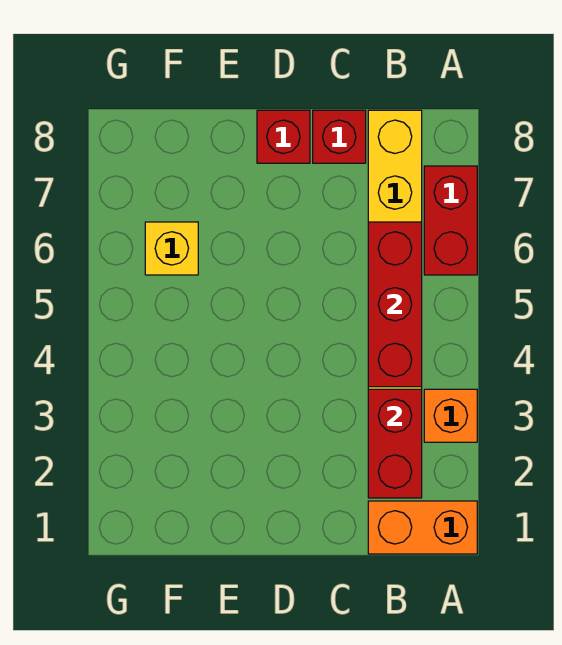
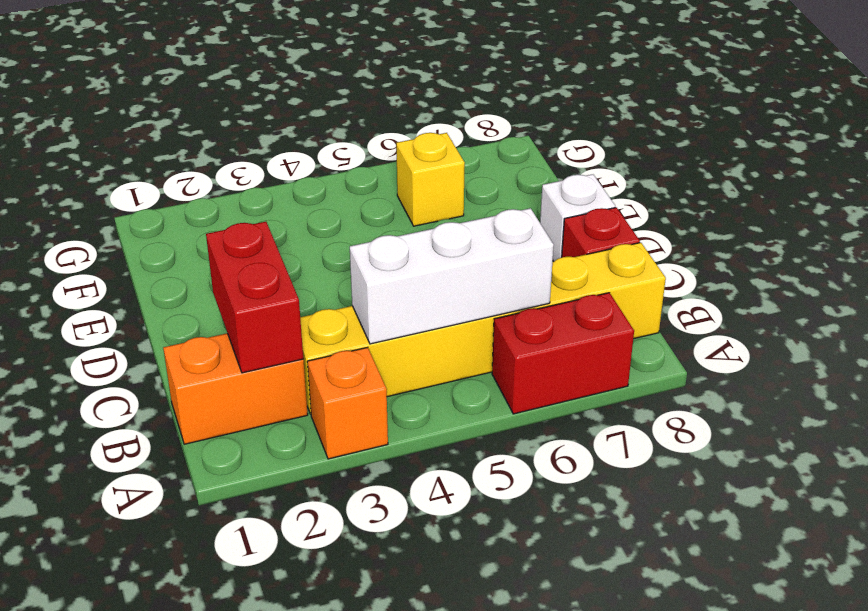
orange 1x2 brick [368,501,477,554] -> orange 1x2 brick turned to [163,333,308,444]
red 1x2 brick [368,389,422,498] -> red 1x2 brick turned to [206,222,303,373]
red 1x3 brick [368,222,422,387] -> white 1x3 brick [350,208,554,344]
red 1x1 brick [257,110,310,163] -> white 1x1 brick [540,174,615,261]

